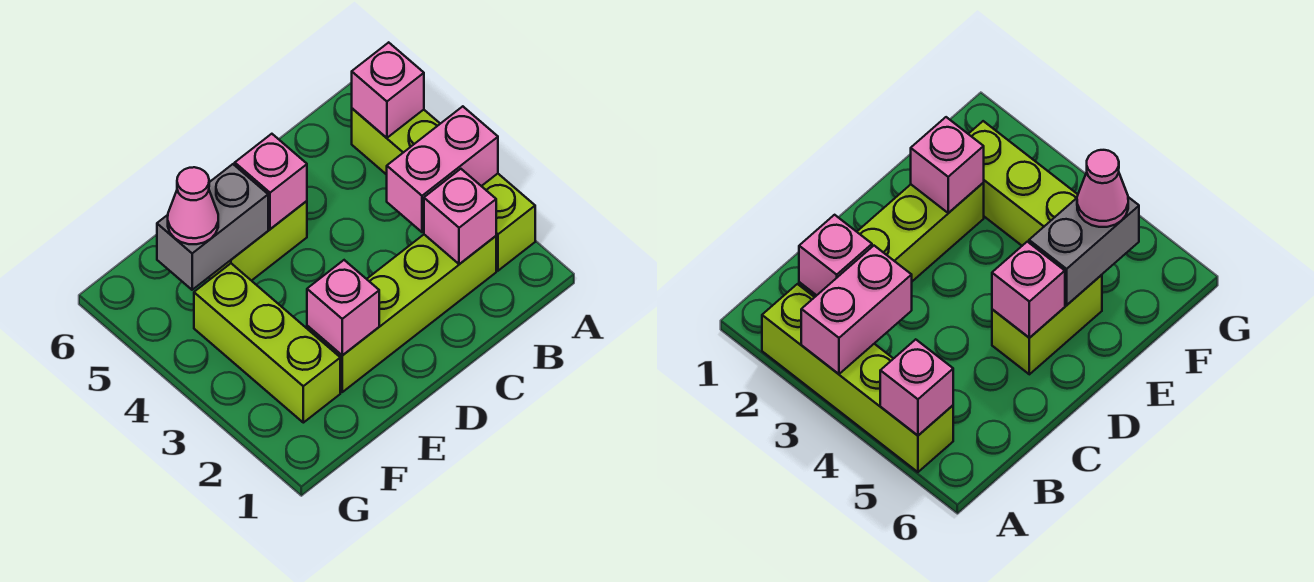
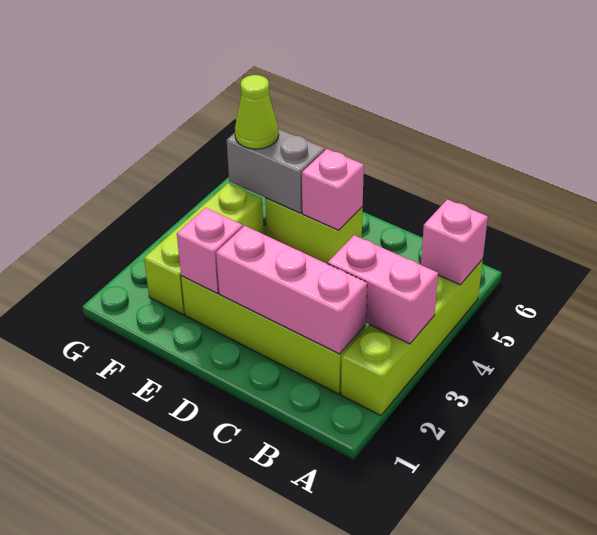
pink 1x1 brick [424,169,496,264] -> pink 1x3 brick [216,226,367,354]
pink 1x1 cone [168,167,218,244] -> lime 1x1 cone [235,75,279,149]

